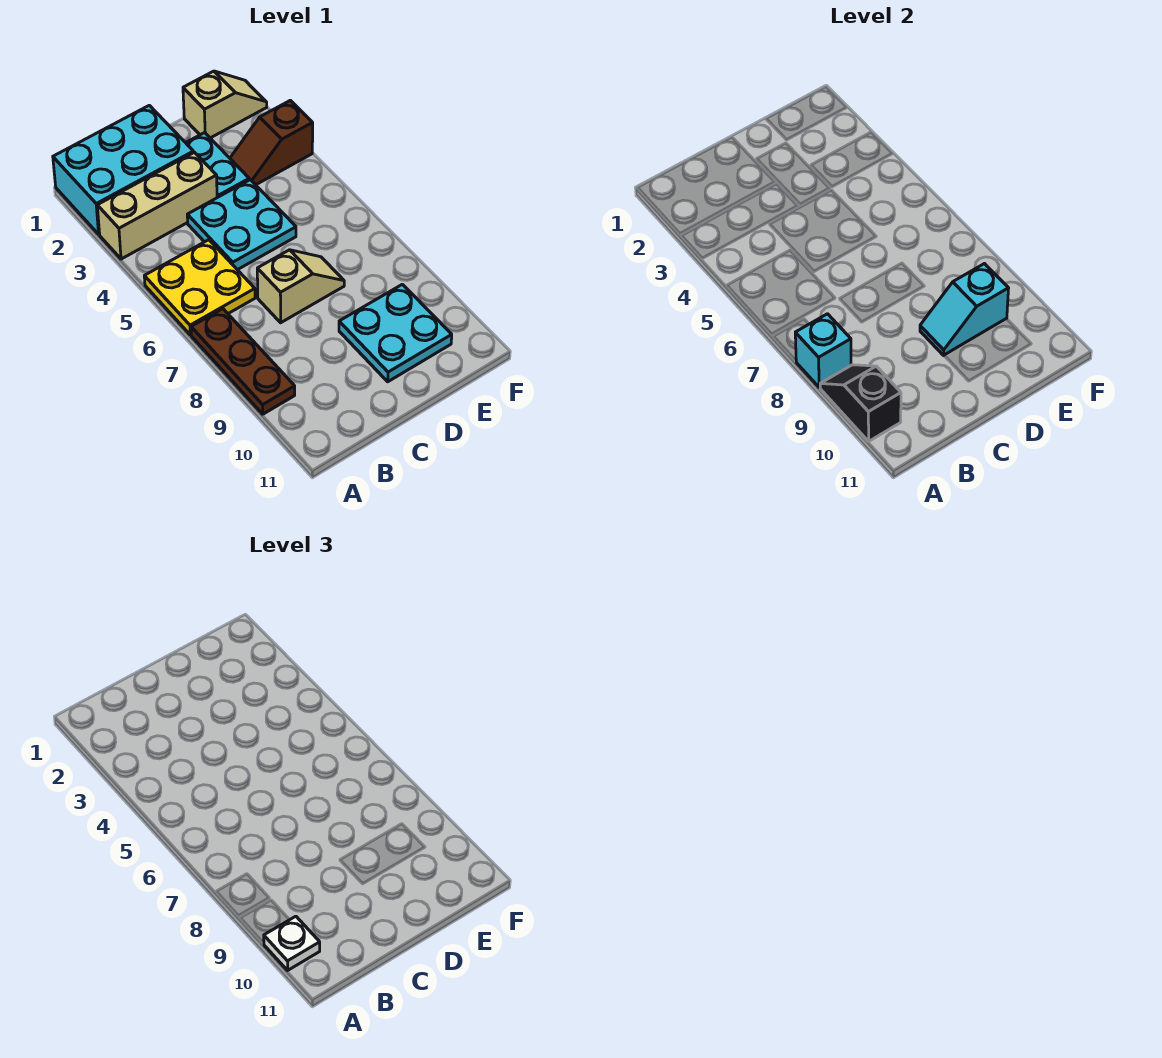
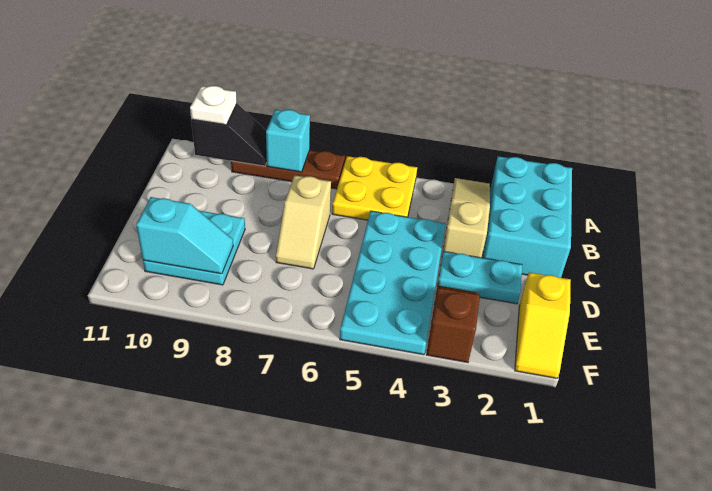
tan 1x3 brick [97,152,217,259] -> tan 1x3 slope [443,178,490,258]
cyan 2x2 plate [187,180,296,270] -> cyan 2x4 plate [340,211,446,355]
cyan 1x2 slope [920,264,1009,355] -> cyan 1x2 slope turned to [136,197,233,274]
tan 1x2 slope [183,71,267,138] -> yellow 1x2 slope [515,272,571,378]

